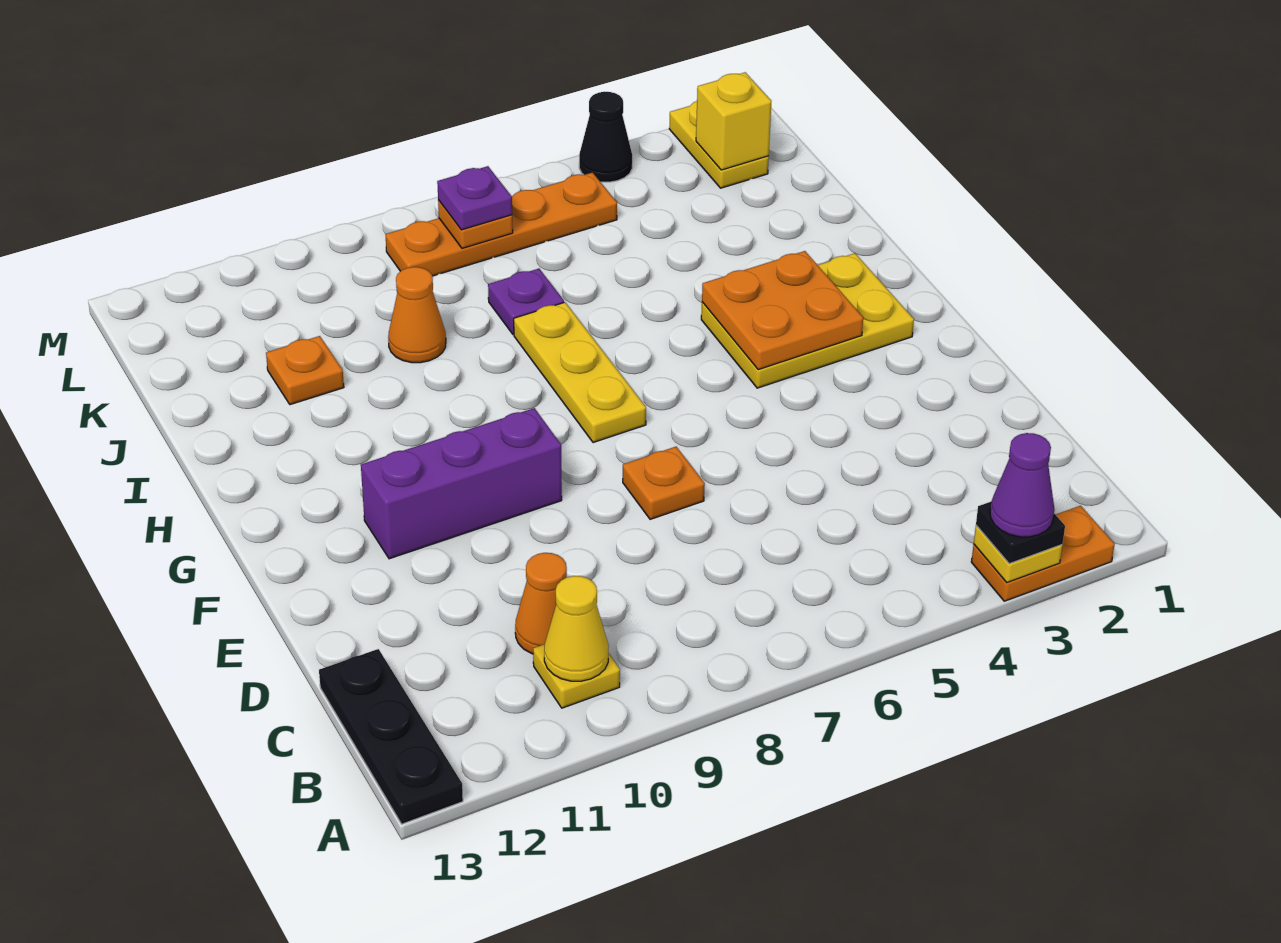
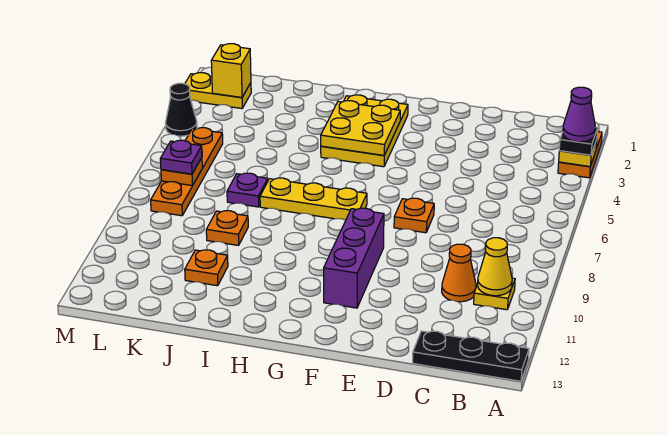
orange 2x2 plate [702,251,863,370] -> yellow 2x2 plate [321,101,400,155]
orange 1x1 cone [388,267,446,363] -> orange 1x1 plate [206,211,248,245]

